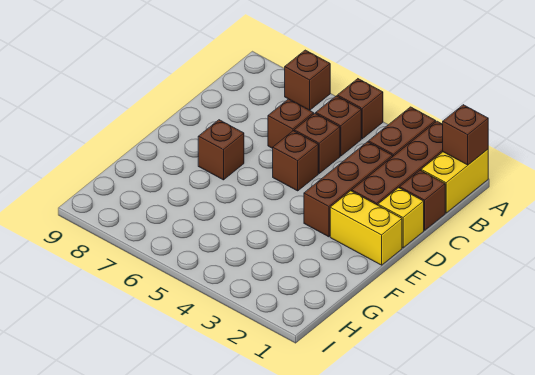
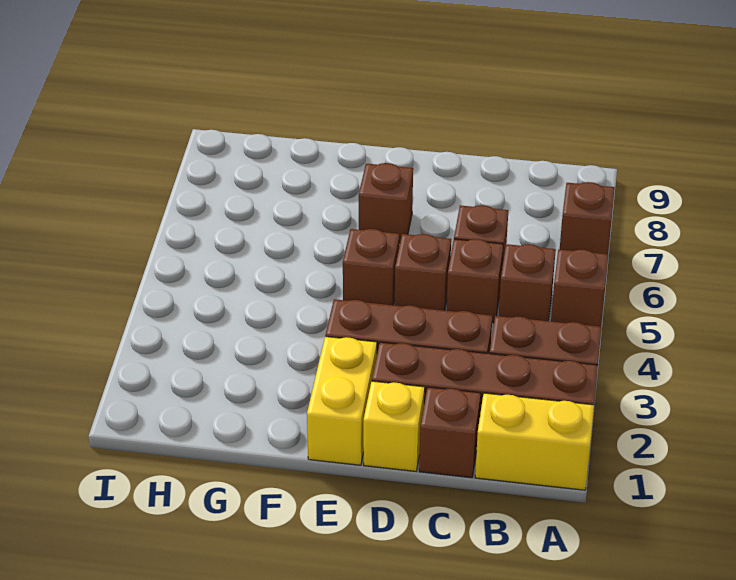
brown 1x1 brick [443,105,488,165] -> brown 1x1 brick moved to [343,229,399,305]

